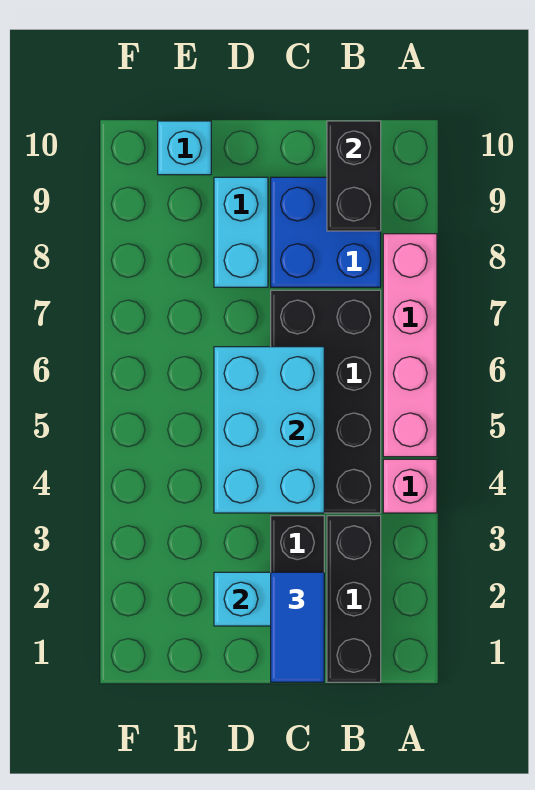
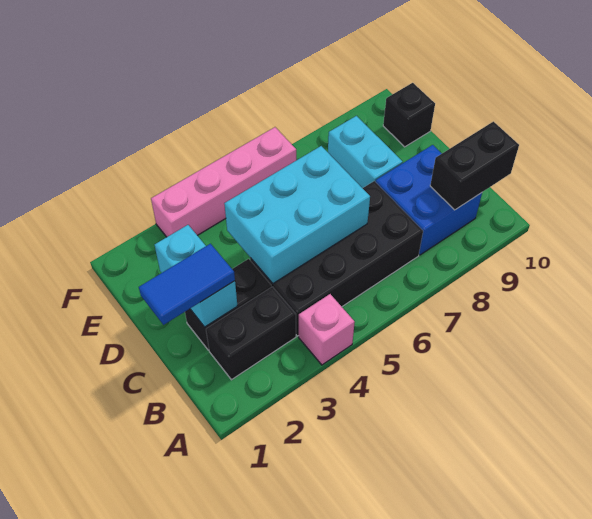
pink 1x4 brick [383,234,437,457] -> pink 1x4 brick moved to [151,127,296,237]
black 1x3 brick [327,516,381,682] -> black 1x2 brick [206,287,296,380]
cyan 1x2 brick [214,177,268,287] -> cyan 1x2 brick turned to [328,116,403,188]
cyan 1x1 brick [158,121,211,175] -> black 1x1 brick [383,83,435,147]

